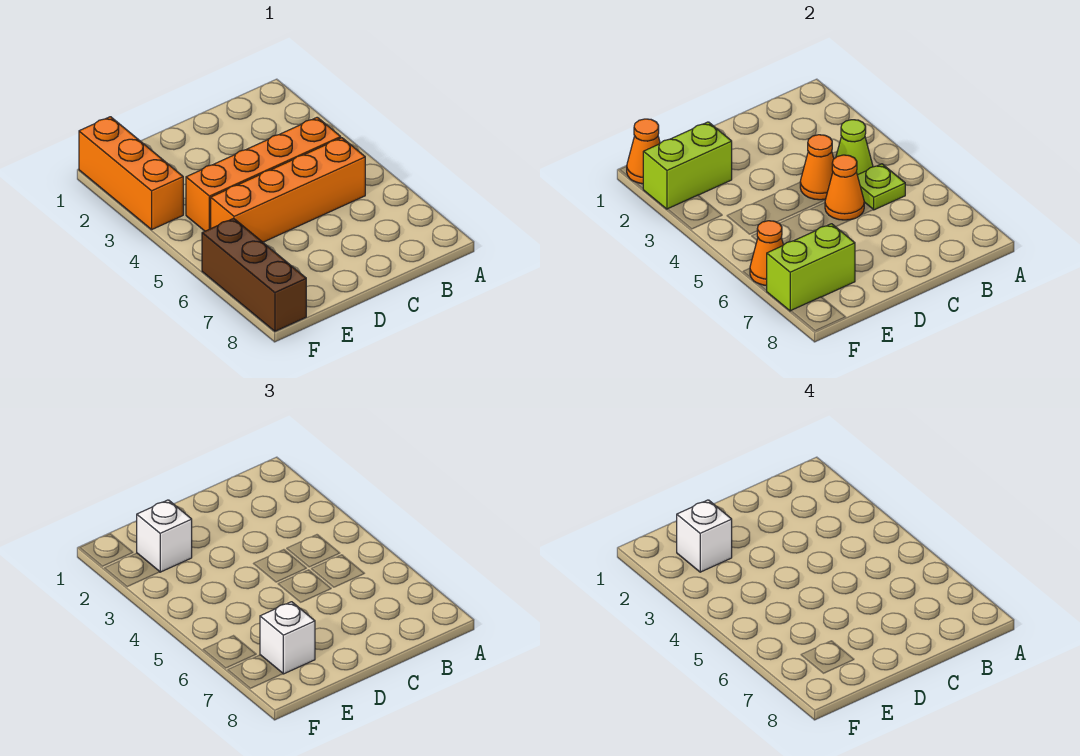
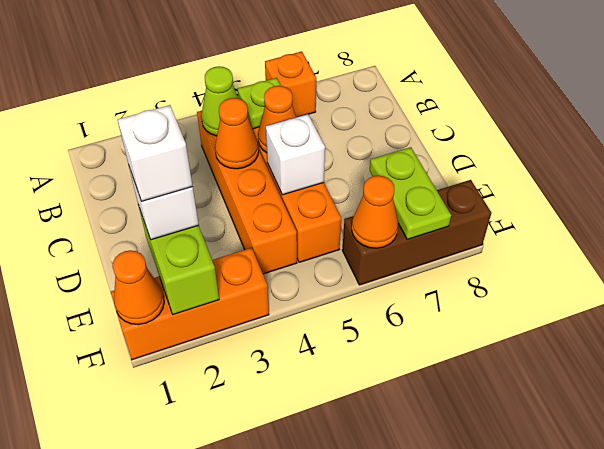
none -> orange 1x1 brick [265,51,316,117]
lime 1x2 brick [767,224,855,311] -> lime 1x2 plate [370,147,451,239]
white 1x1 brick [260,602,315,674] -> white 1x1 brick moved to [266,114,325,195]

